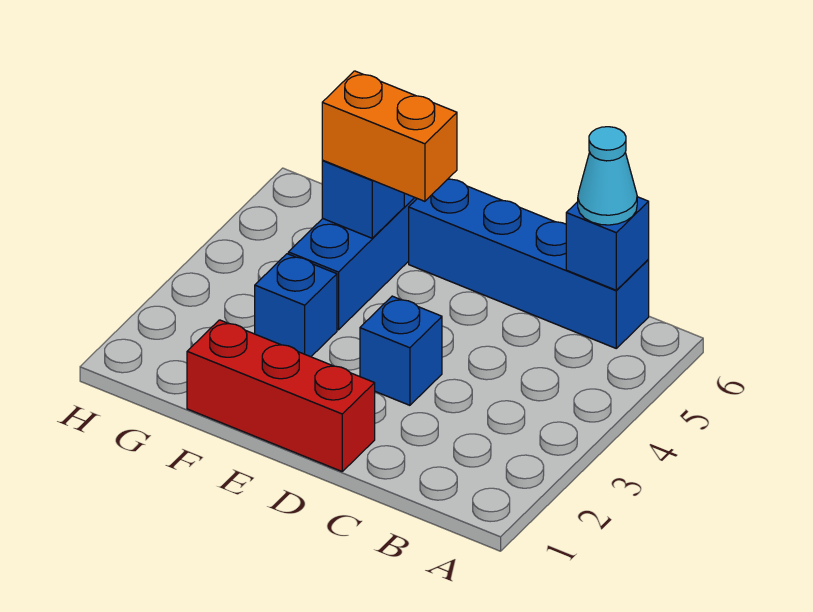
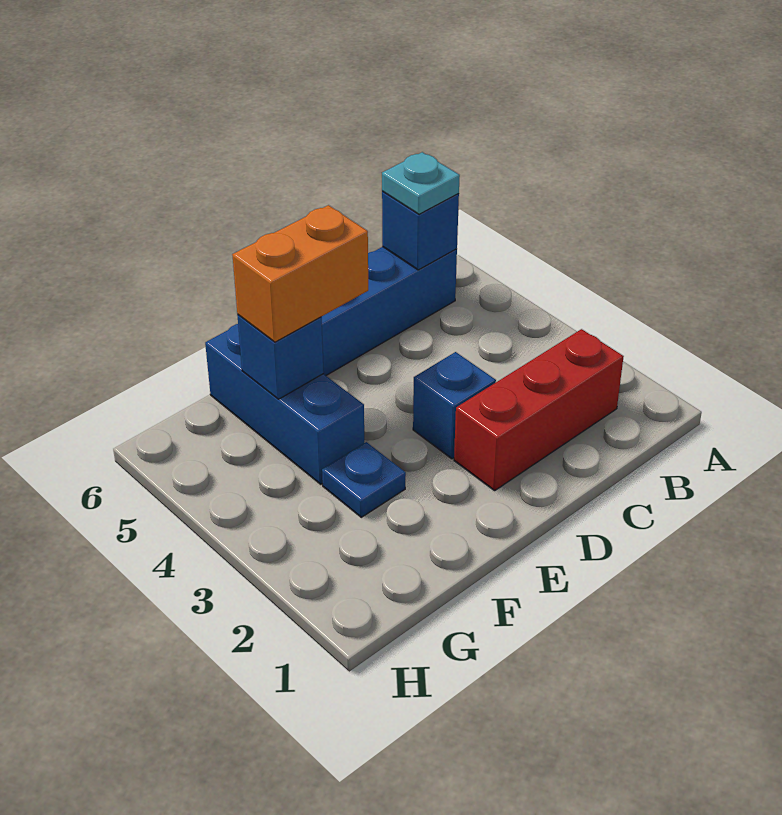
cyan 1x1 cone [578,127,637,225] -> cyan 1x1 plate [382,152,460,214]
red 1x3 brick [187,320,375,471] -> red 1x3 brick moved to [454,329,624,491]
blue 1x1 brick [255,254,337,357] -> blue 1x1 plate [322,442,406,517]

